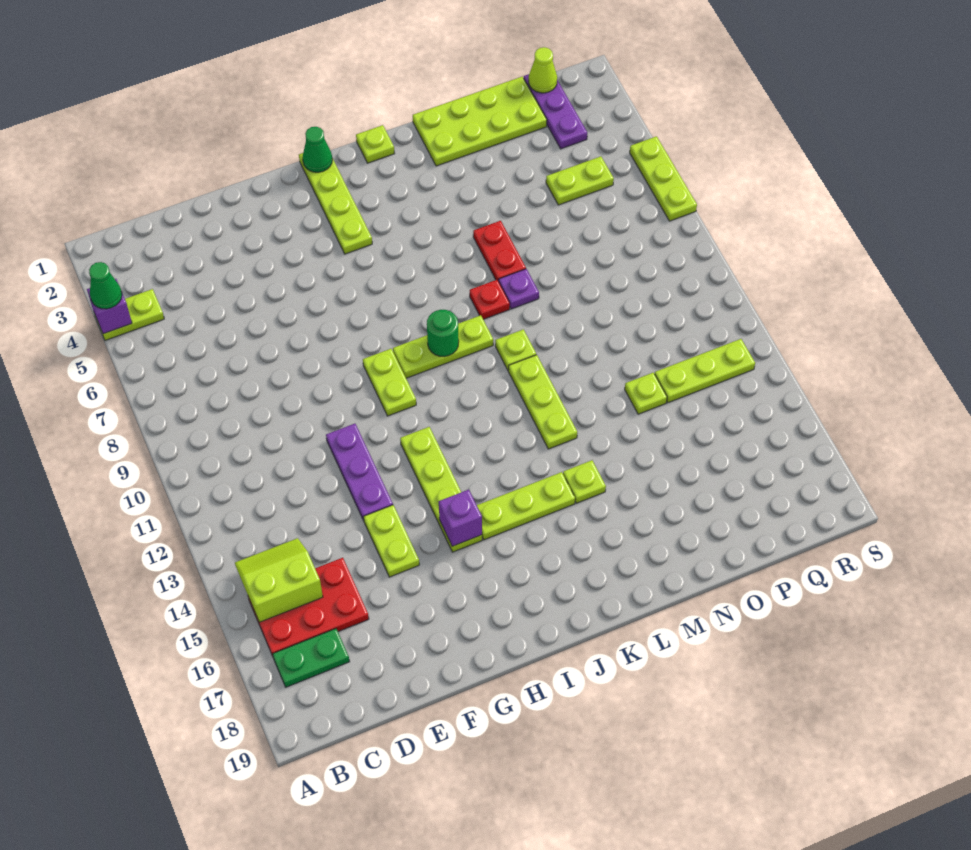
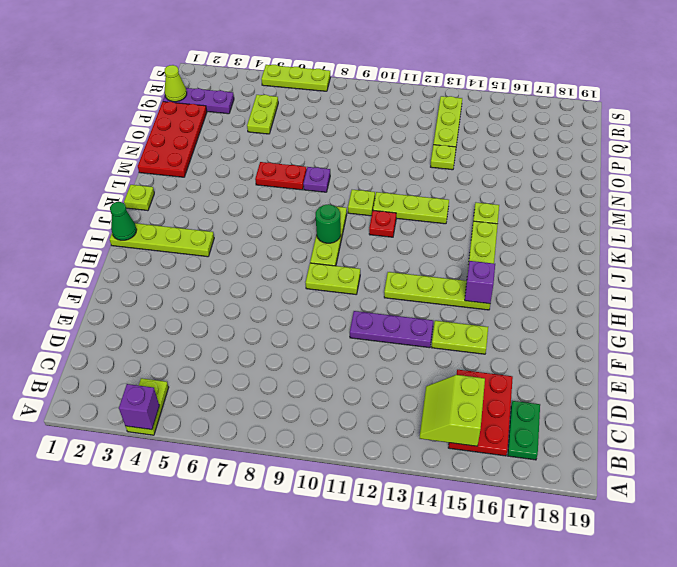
green 1x1 cone [89,262,122,309] -> none
red 1x1 plate [470,280,510,319] -> red 1x1 plate moved to [369,210,396,237]
lime 2x4 plate [413,77,547,166] -> red 2x4 plate [138,102,207,177]

